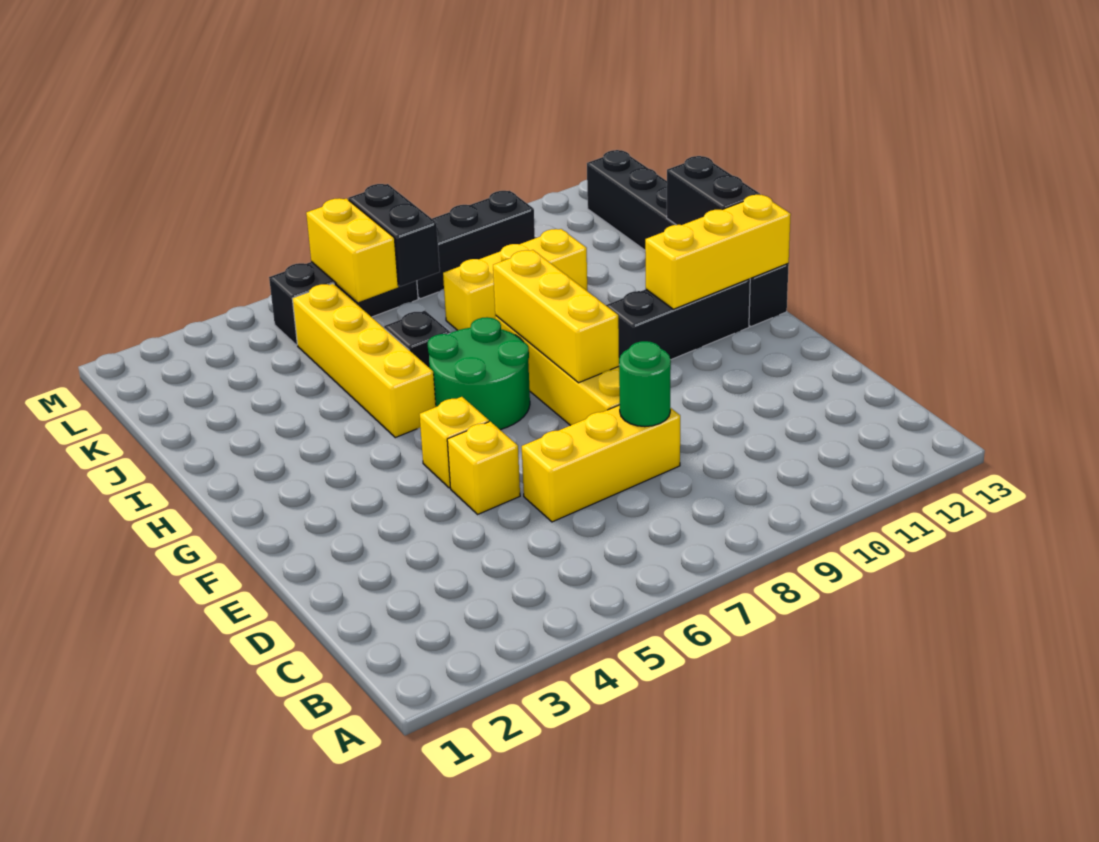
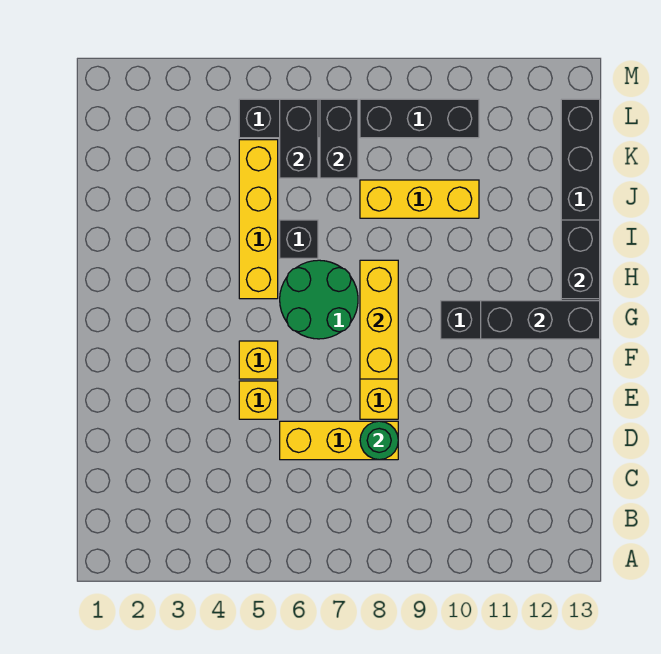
yellow 1x3 brick [645,195,791,309] -> black 1x3 brick [481,301,600,339]
yellow 1x2 brick [306,198,398,302] -> black 1x2 brick [280,99,318,178]

